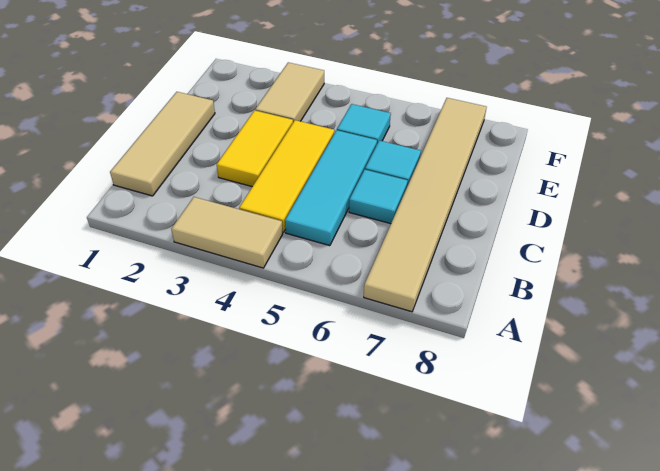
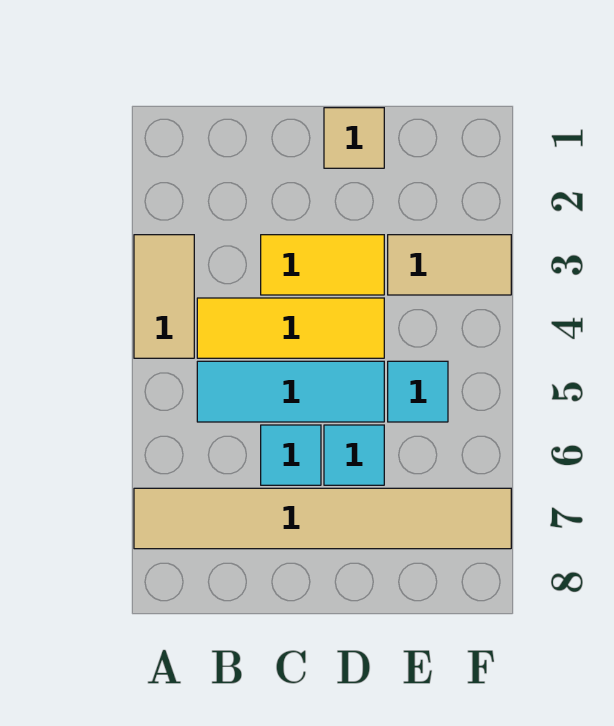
tan 1x3 tile [110,92,215,196] -> tan 1x1 tile [324,108,384,168]

